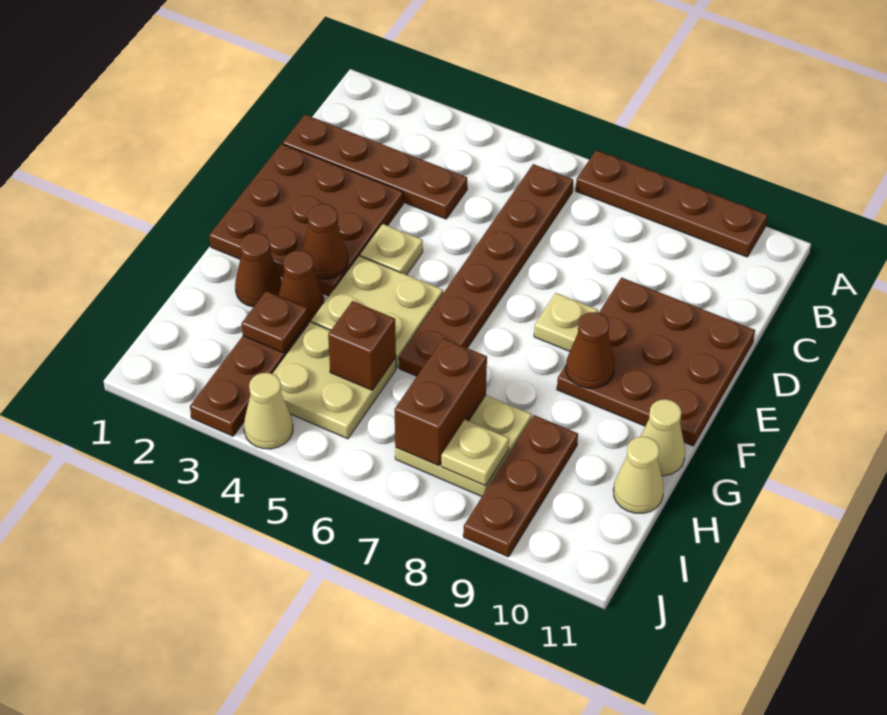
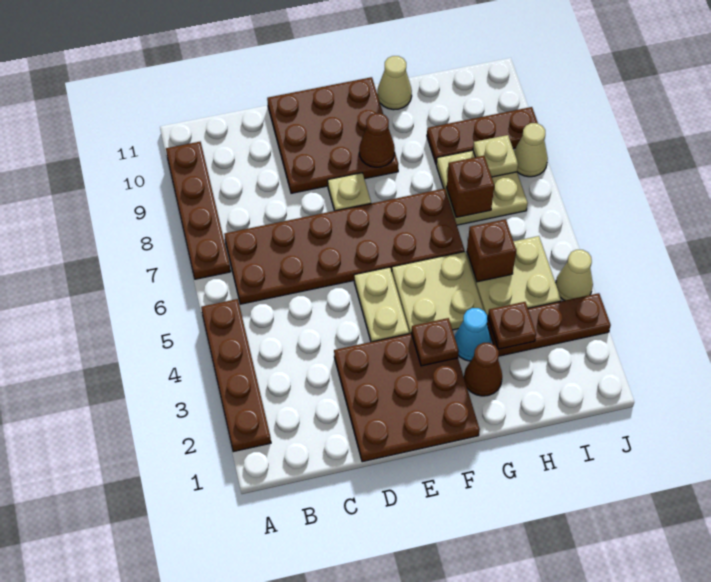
brown 1x6 plate [399,164,573,376] -> brown 2x6 plate [224,189,464,304]
brown 1x4 plate [283,115,467,219] -> brown 1x4 plate moved to [201,299,271,452]
tan 1x1 plate [360,224,423,275] -> tan 1x2 plate [354,267,409,342]
brown 1x1 cone [302,204,348,279] -> brown 1x1 plate [411,318,459,366]
brown 1x1 cone [278,251,324,324] -> cyan 1x1 cone [454,308,491,361]
brown 1x2 brick [395,338,487,466] -> brown 1x1 brick [447,156,494,217]
tan 1x1 cone [613,437,664,513] -> tan 1x1 cone moved to [514,123,548,177]

